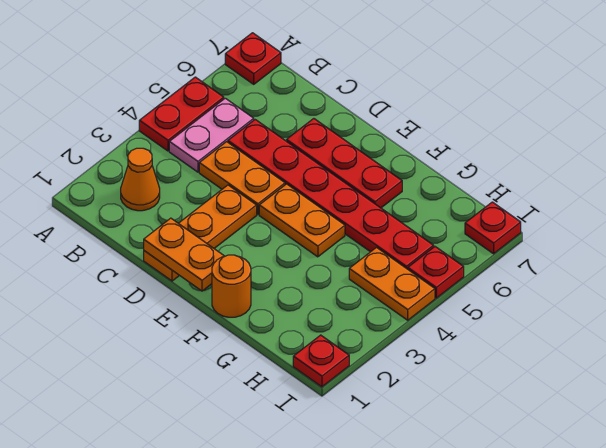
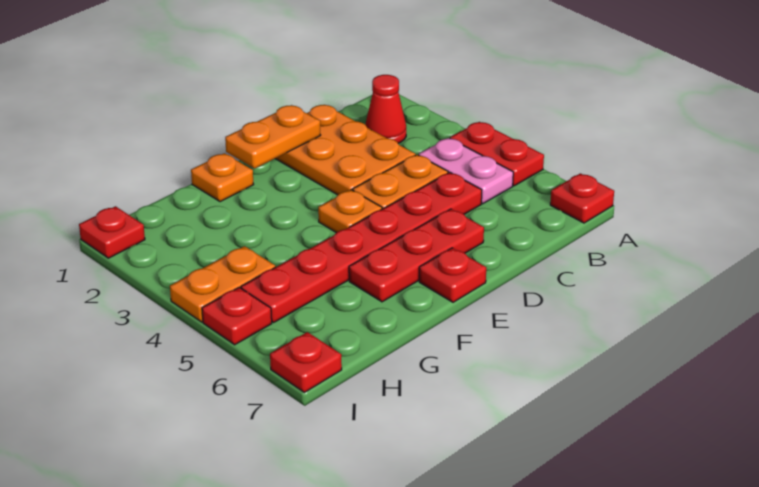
orange 1x1 cone [121,148,160,211] -> red 1x1 cone [365,75,406,143]
orange 1x3 plate [144,185,257,281] -> orange 2x3 plate [275,105,416,195]
orange 1x2 plate [259,184,345,257] -> orange 1x1 plate [318,190,382,232]
none -> red 1x1 plate [419,248,486,302]
orange 1x1 round brick [212,255,251,317] -> orange 1x1 plate [191,153,254,202]

